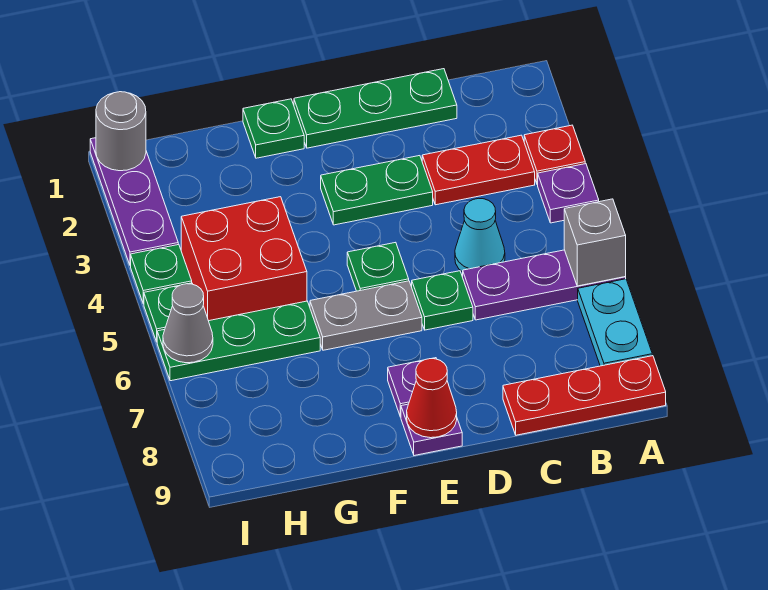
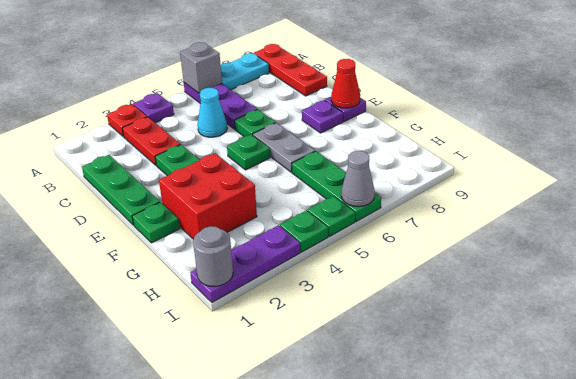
red 2x2 brick [181,197,307,321] -> red 2x2 brick moved to [159,153,257,239]

